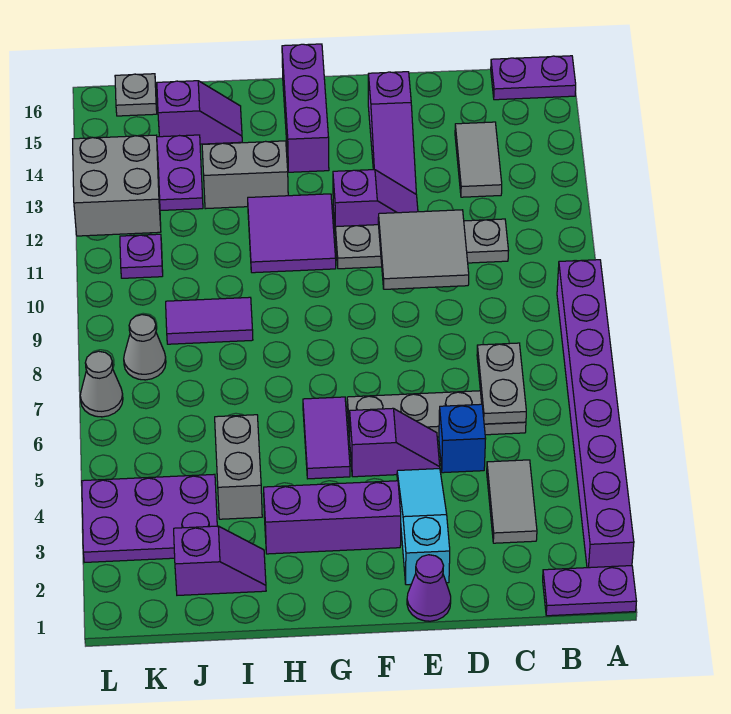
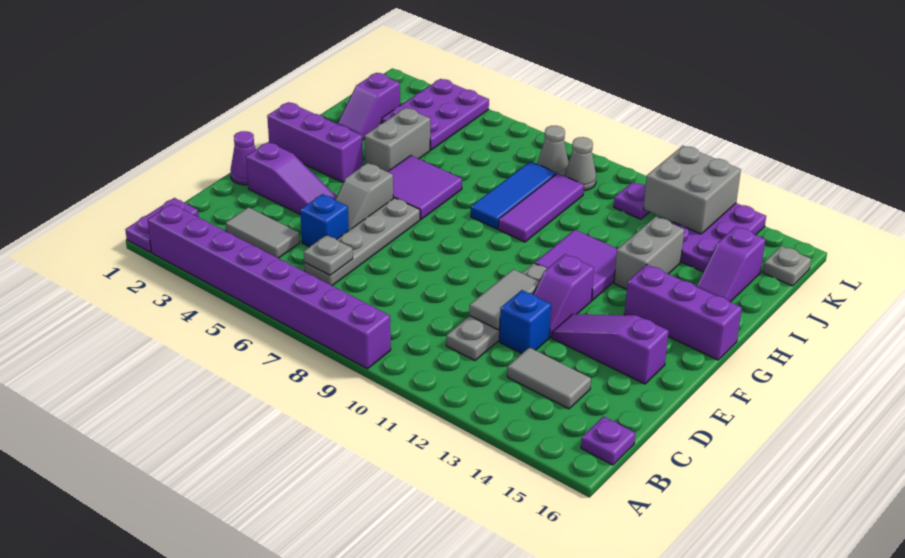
purple 1x2 plate [491,56,576,100] -> purple 1x1 plate [581,417,635,465]
grey 1x2 plate [477,343,526,424] -> grey 1x1 plate [304,235,353,275]
grey 2x2 tile [378,210,469,289] -> grey 1x2 tile [470,269,539,330]
none -> blue 1x1 brick [499,290,551,353]
cyan 1x3 slope [397,469,450,585] -> purple 1x3 slope [246,142,337,214]
purple 1x2 slope [350,408,440,477] -> grey 1x2 slope [335,163,393,230]
purple 1x3 brick [264,481,401,554] -> purple 1x3 brick turned to [267,102,363,182]
purple 1x2 tile [303,397,350,479] -> purple 2x2 tile [388,156,462,219]
none -> blue 1x3 tile [471,161,556,229]
grey 1x2 brick [215,415,262,519] -> grey 1x2 brick turned to [365,108,430,172]
purple 1x2 tile [166,297,253,344] -> purple 1x3 tile [498,173,584,242]
grey 1x1 cone [80,351,123,417] -> grey 1x1 cone moved to [565,137,596,191]

